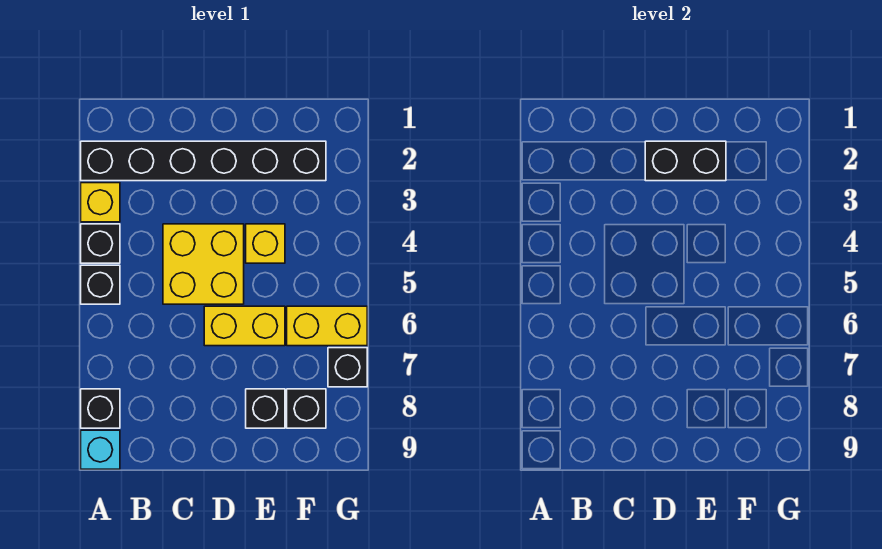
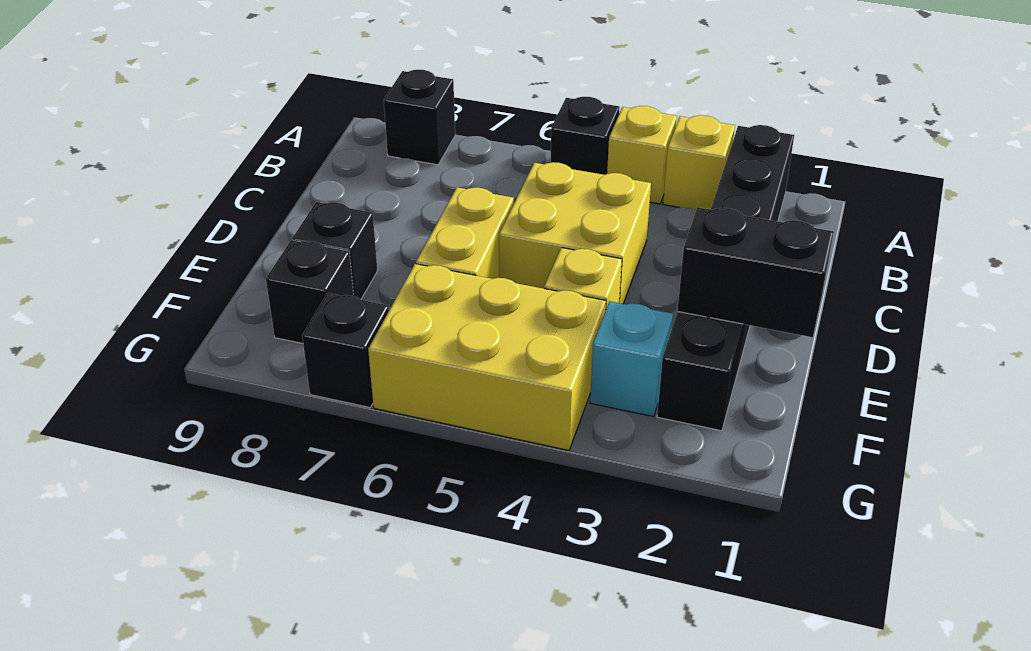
black 1x1 brick [81,224,120,263] -> yellow 1x1 brick [607,106,677,204]
cyan 1x1 brick [81,430,120,469] -> cyan 1x1 brick moved to [590,301,673,417]
black 1x2 brick [645,141,726,181] -> black 1x2 brick turned to [677,207,834,337]
yellow 1x2 brick [287,306,367,346] -> yellow 2x3 brick [368,264,606,450]

